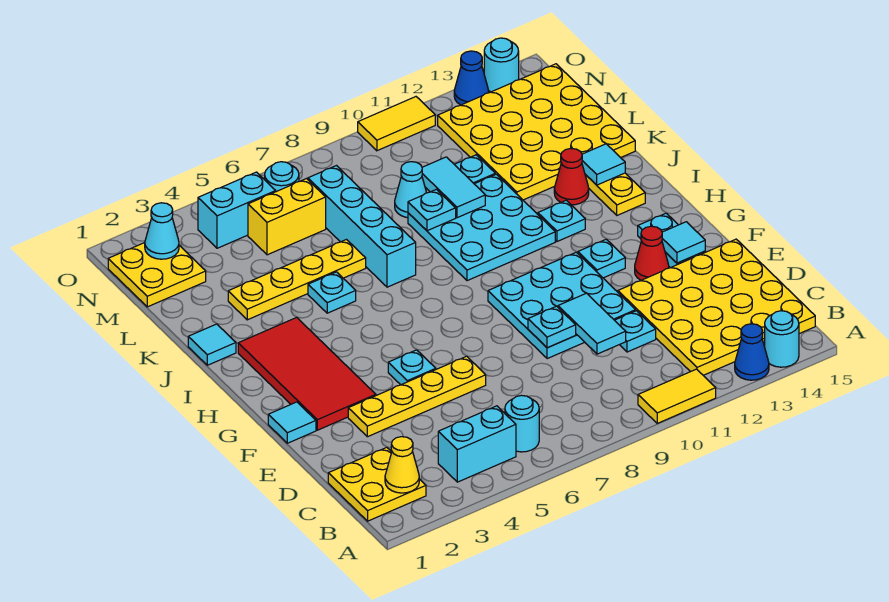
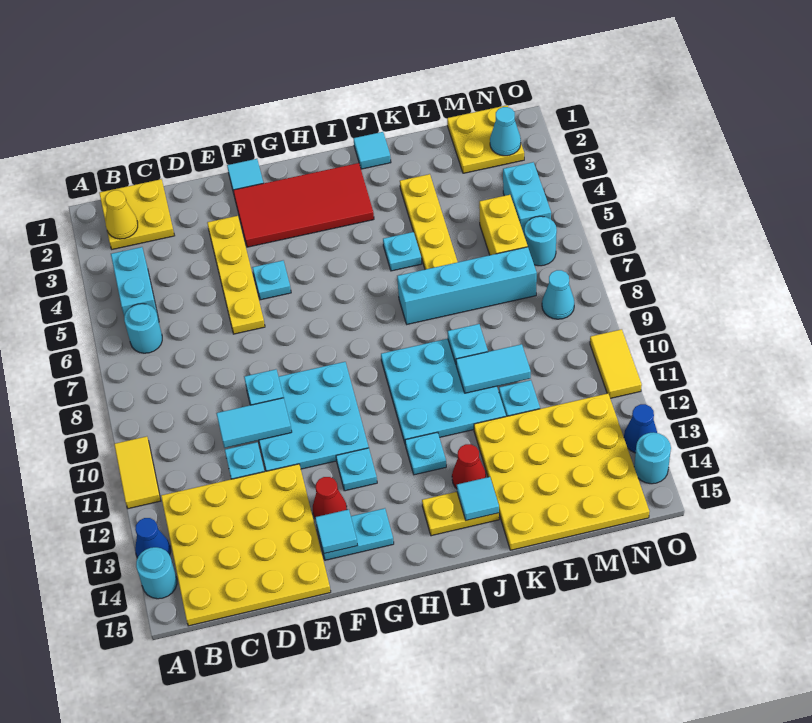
cyan 1x1 cone [395,162,427,218] -> cyan 1x1 cone moved to [542,270,574,319]

